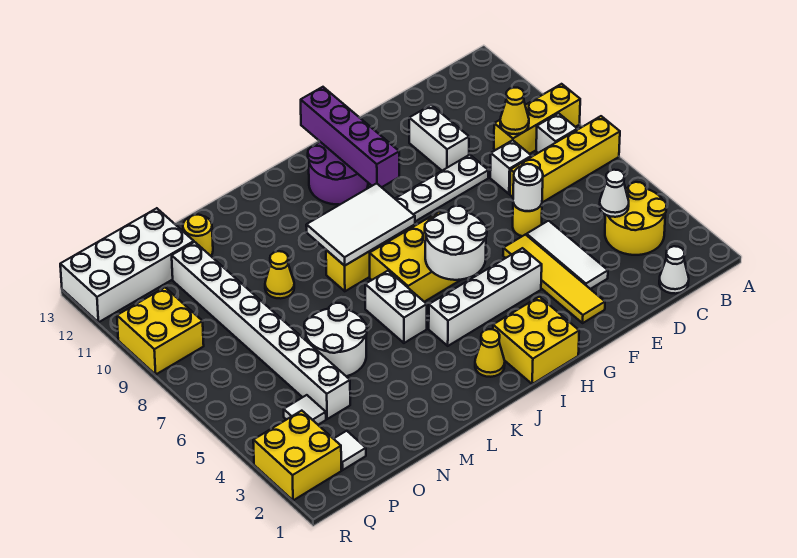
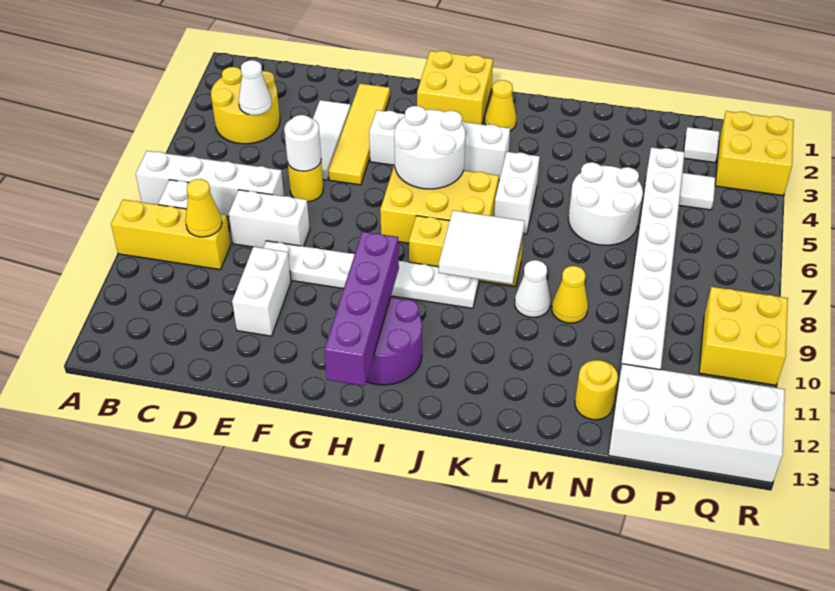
yellow 1x4 brick [510,116,620,203] -> white 1x4 brick [136,151,284,217]
white 1x1 cone [659,246,689,294] -> white 1x1 cone moved to [515,260,551,317]
white 1x1 brick [490,140,532,194] -> white 1x2 brick [229,190,310,248]
white 2x3 tile [306,183,415,266] -> white 2x2 tile [439,211,525,284]

